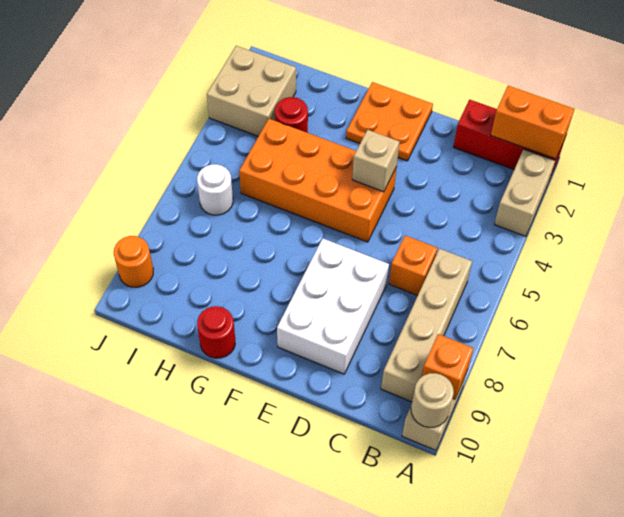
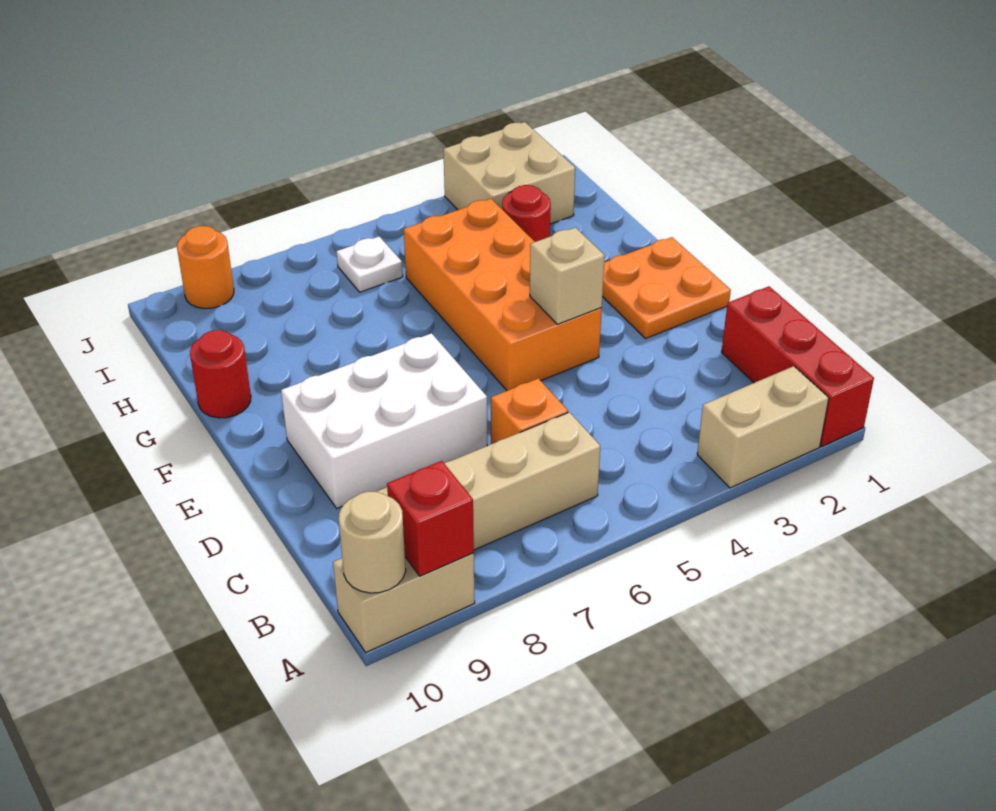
orange 1x2 brick [491,86,574,159] -> none
orange 1x1 brick [422,334,474,399] -> red 1x1 brick [387,461,474,576]
white 1x1 round brick [197,164,233,215] -> white 1x1 plate [336,236,403,292]

